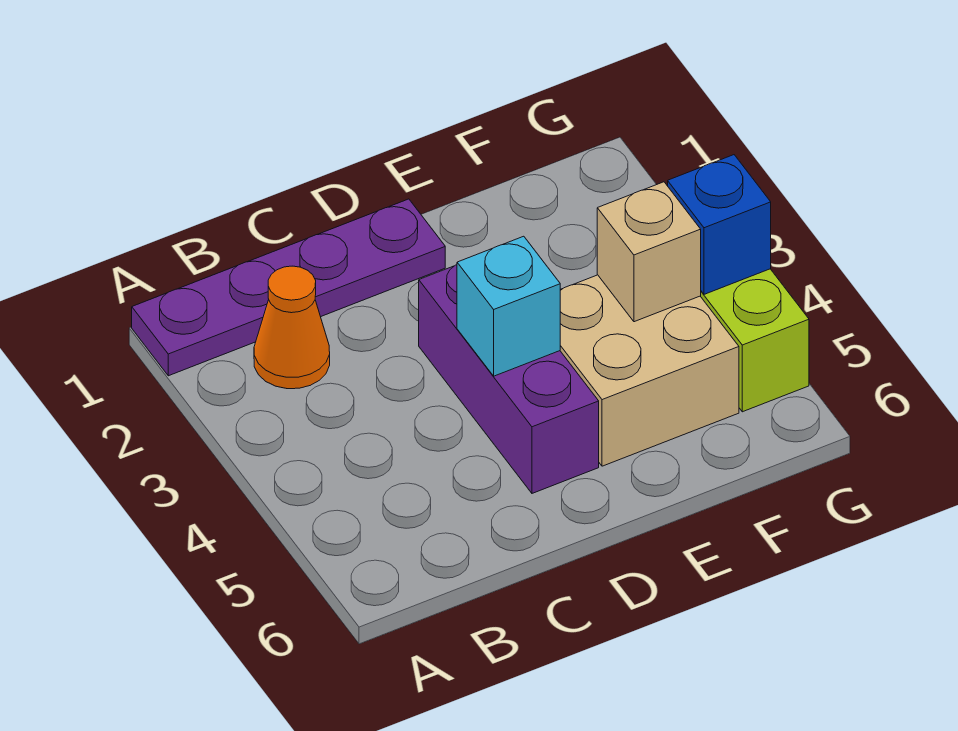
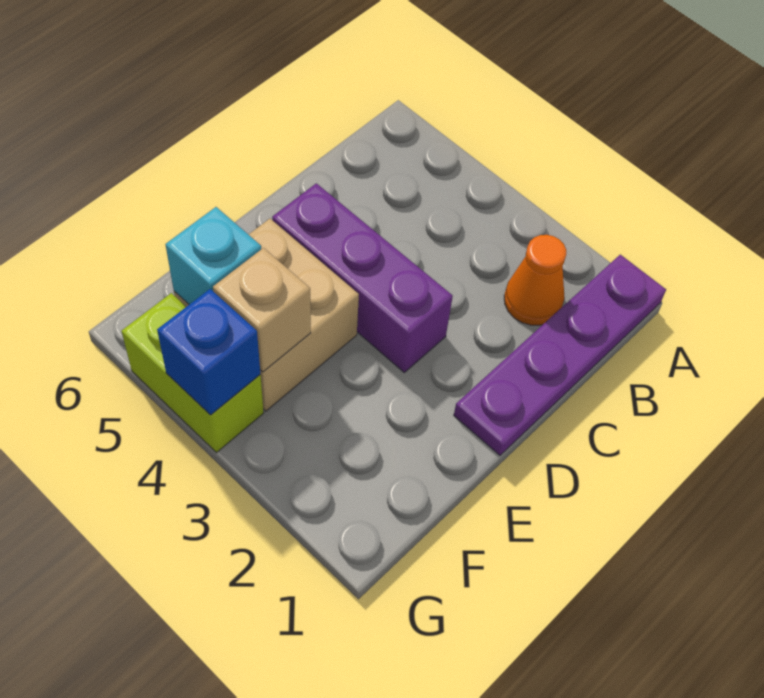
cyan 1x1 brick [457,236,560,376] -> cyan 1x1 brick moved to [165,207,261,304]

